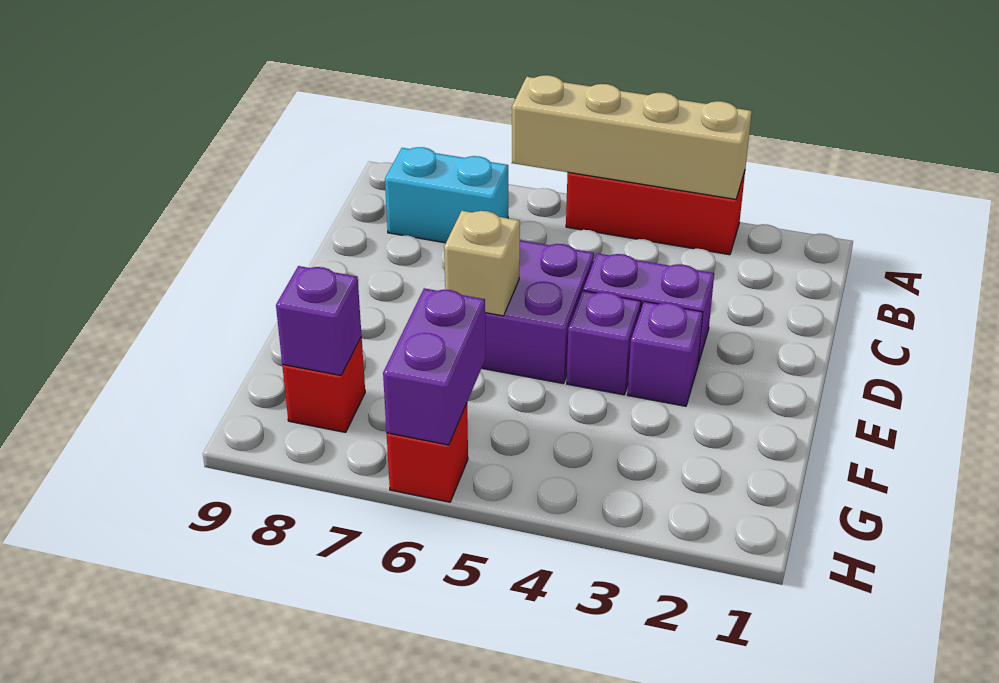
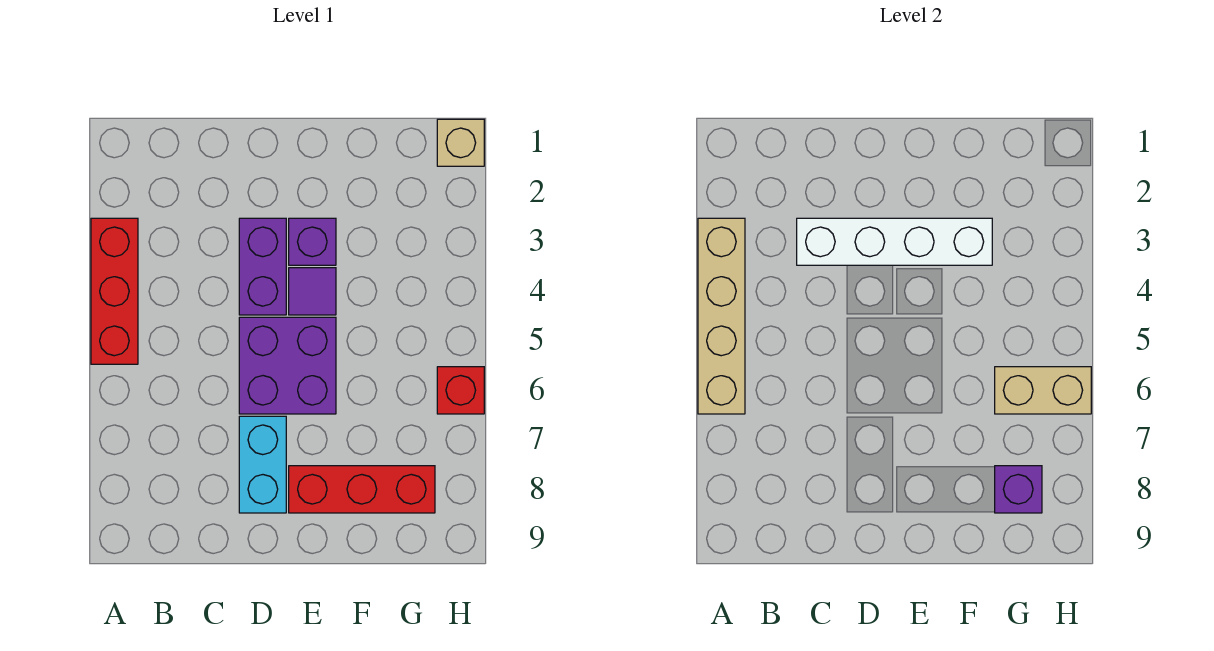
cyan 1x2 brick [385,147,508,243] -> cyan 1x2 brick moved to [239,416,286,513]
none -> white 1x4 brick [797,218,992,265]
purple 1x1 brick [567,291,641,395] -> purple 1x1 tile [289,268,336,315]
tan 1x1 brick [444,211,520,316] -> tan 1x1 brick moved to [437,119,484,166]
purple 1x2 brick [383,288,485,445] -> tan 1x2 brick [995,367,1091,414]
red 1x1 brick [282,337,365,432] -> red 1x3 brick [289,466,435,513]

